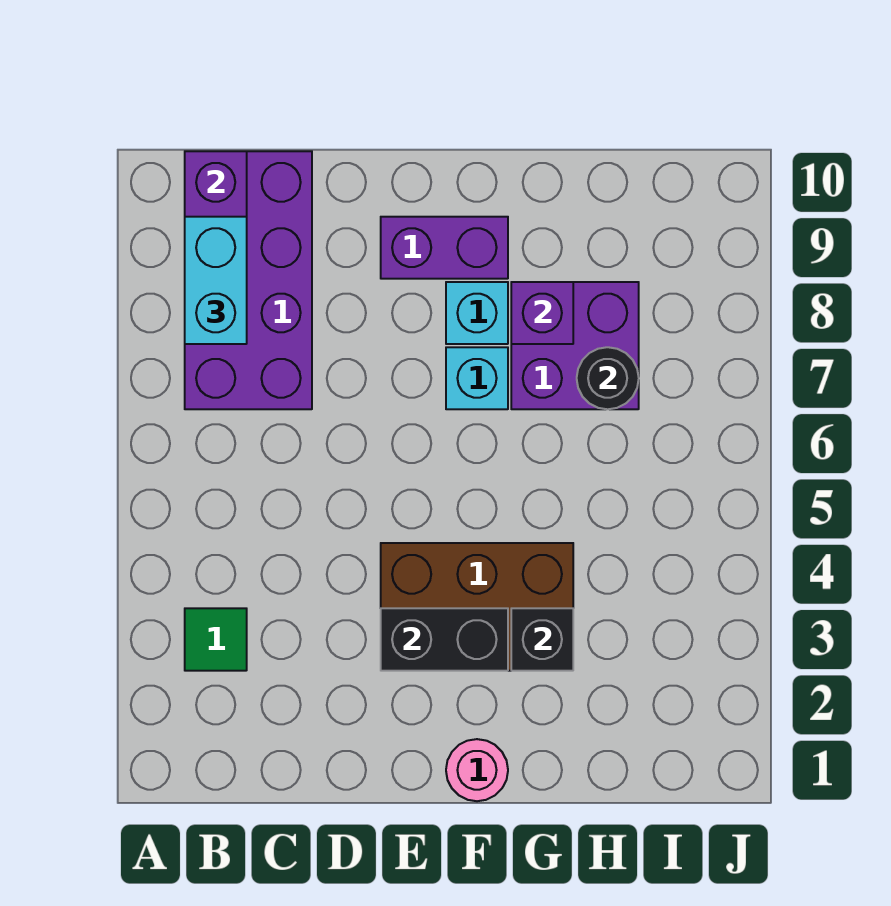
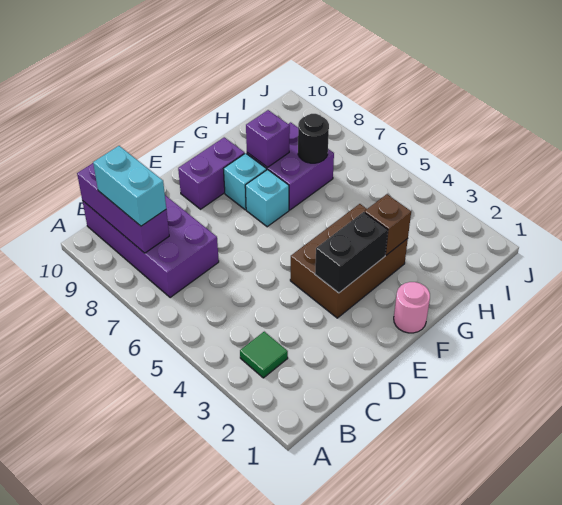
black 1x1 brick [511,608,573,671] -> brown 1x1 brick [365,194,411,255]

